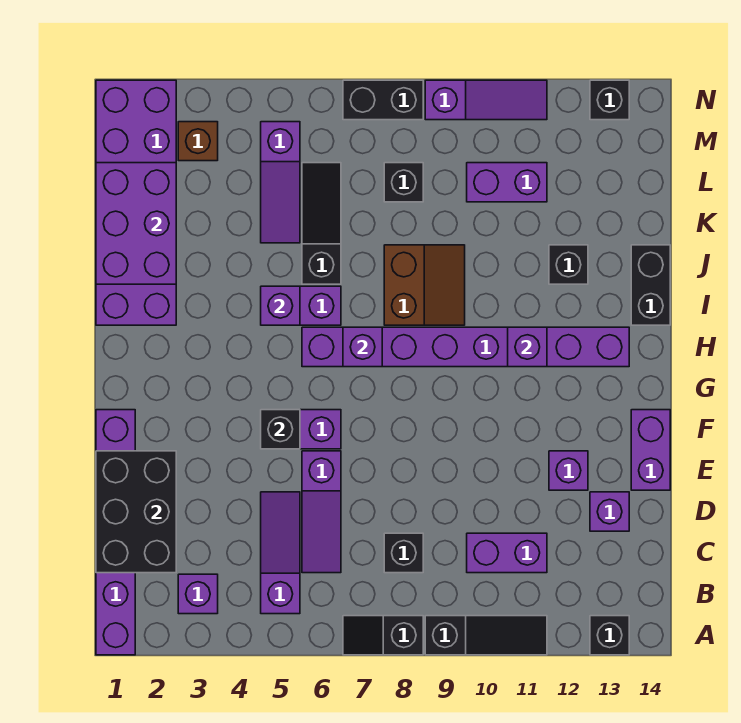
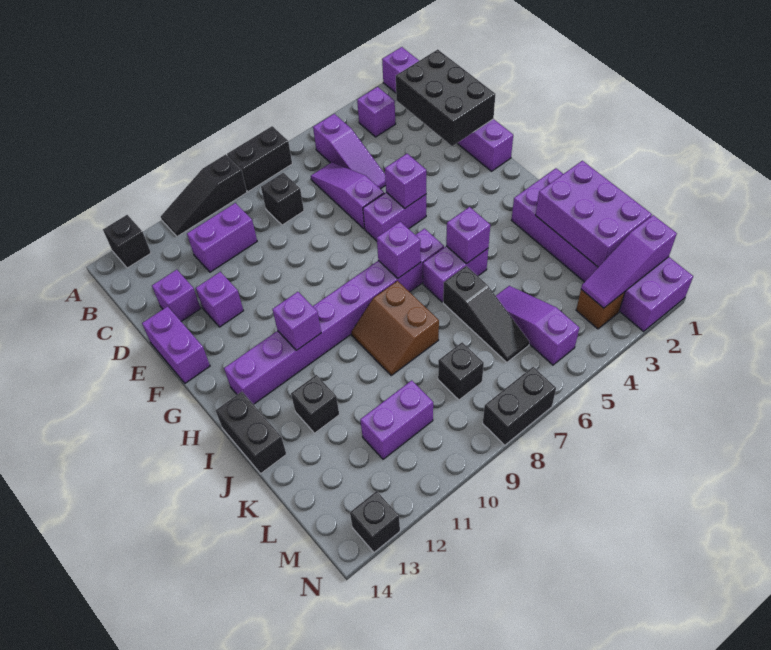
black 1x2 slope [343,616,423,655] -> black 1x2 brick [227,126,292,192]
black 1x1 brick [261,410,300,449] -> purple 1x1 brick [385,154,426,208]
purple 1x3 slope [425,80,547,120] -> purple 1x3 slope moved to [581,215,677,308]

